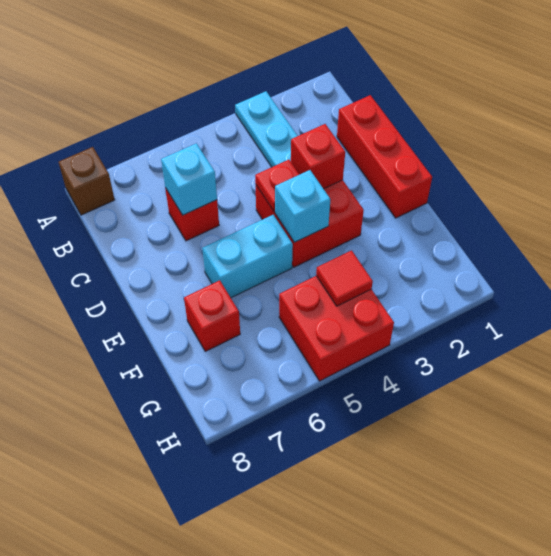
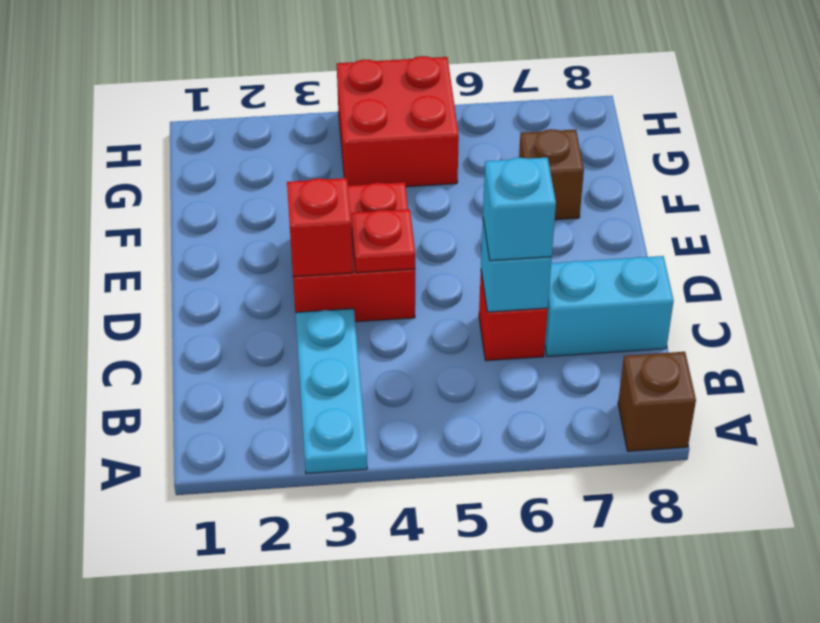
red 1x3 brick [337,95,432,218] -> none
cyan 1x1 brick [275,170,330,242] -> cyan 1x1 brick moved to [483,158,556,261]
cyan 1x2 brick [202,215,293,298] -> cyan 1x2 brick moved to [545,256,674,357]
red 1x1 brick [184,280,240,351] -> brown 1x1 brick [519,129,584,220]
red 1x1 tile [316,251,373,306] -> none

